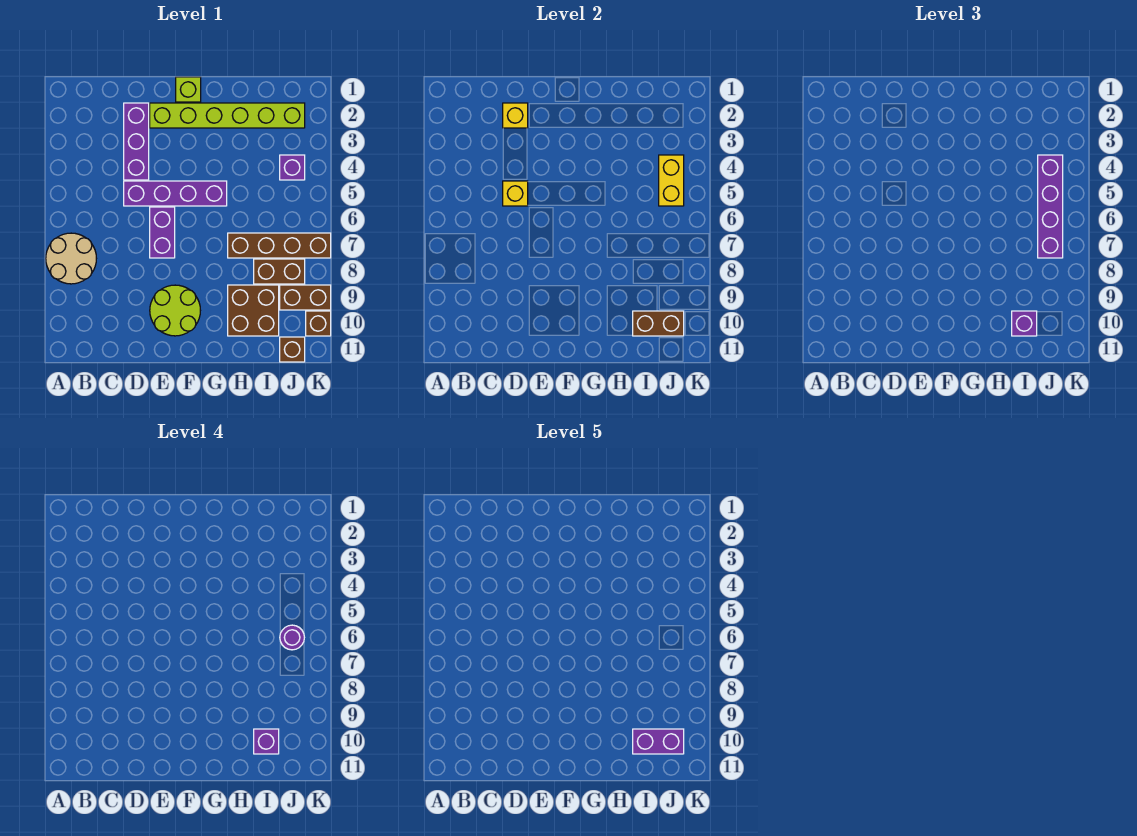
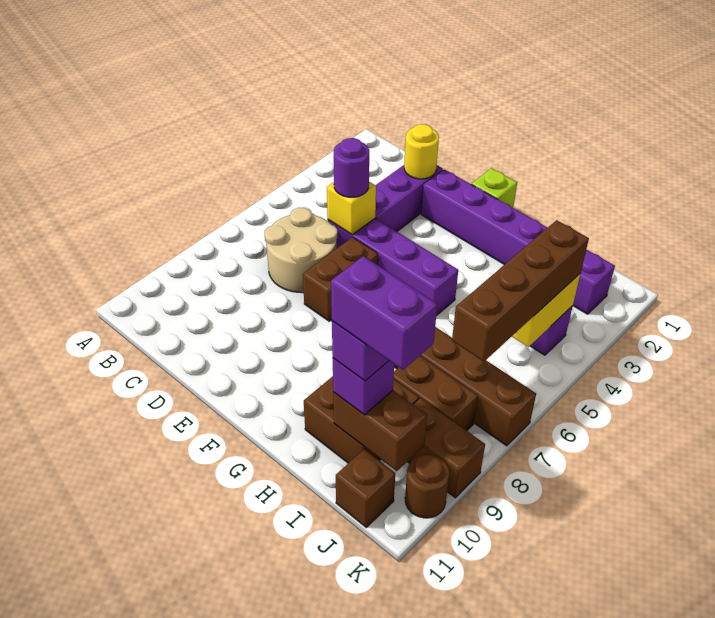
tan 2x2 round brick [46,233,96,284] -> tan 2x2 round brick moved to [265,208,337,293]
yellow 1x1 brick [503,103,528,128] -> yellow 1x1 round brick [404,124,439,179]
lime 1x6 brick [150,103,305,128] -> purple 1x6 brick [421,169,615,314]
purple 1x2 brick [150,207,175,258] -> brown 1x2 brick [303,237,378,321]
lime 2x2 round brick [150,285,200,336] -> none
purple 1x4 brick [1038,155,1063,258] -> brown 1x4 brick [452,220,589,362]
purple 1x1 round brick [280,625,304,650] -> purple 1x1 round brick moved to [334,138,369,197]
brown 1x1 brick [306,311,331,336] -> brown 1x1 round brick [405,454,449,518]

